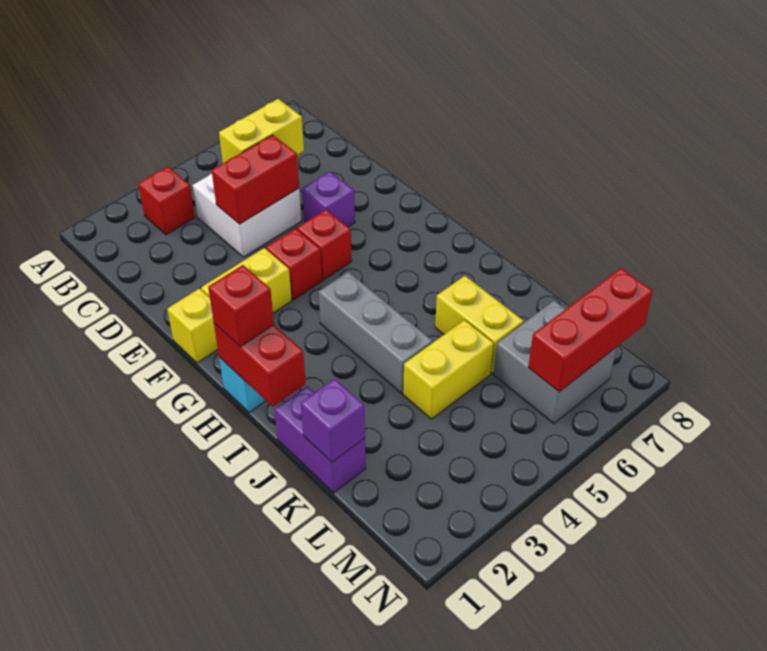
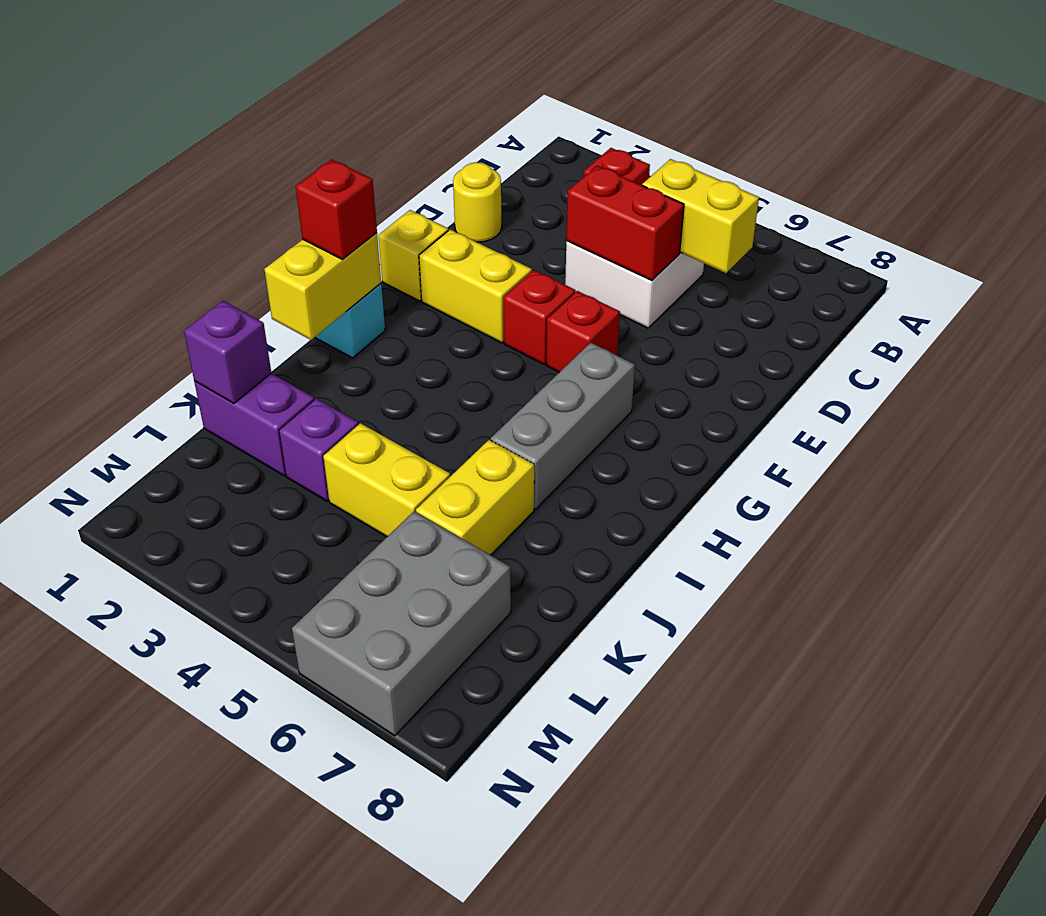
none -> yellow 1x1 round brick [453,162,502,242]
purple 1x1 brick [302,172,355,227] -> purple 1x1 brick moved to [279,399,358,501]
red 1x2 brick [214,323,306,407] -> yellow 1x2 brick [264,233,381,340]
grey 1x3 brick [319,272,433,394] -> grey 1x3 brick moved to [491,343,635,509]
purple 1x2 brick [274,386,366,493] -> purple 1x2 brick turned to [194,373,315,476]
grey 2x2 brick [493,301,616,423] -> grey 2x3 brick [292,511,511,736]
red 1x3 brick [528,268,653,392] -> none

